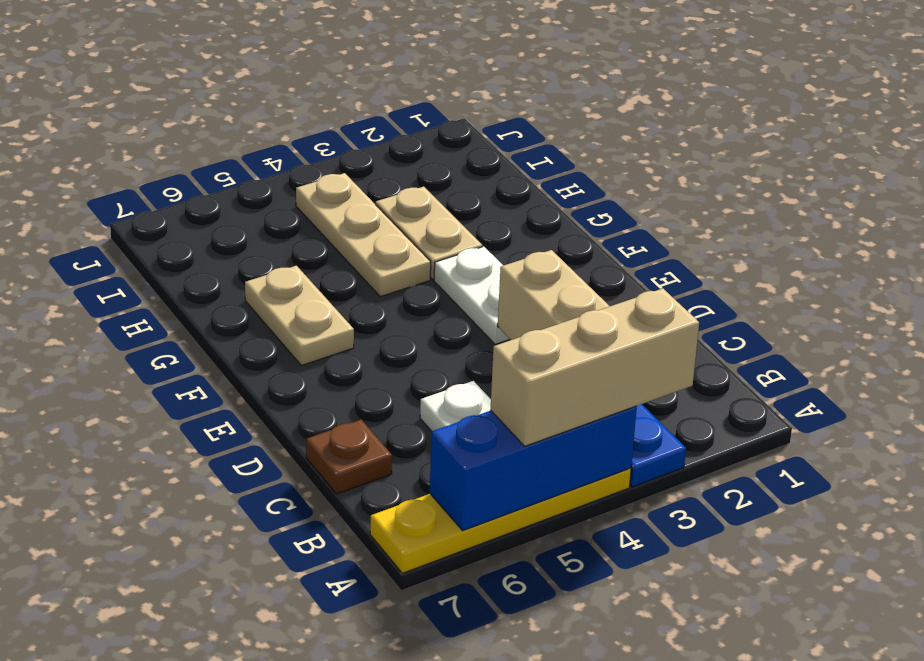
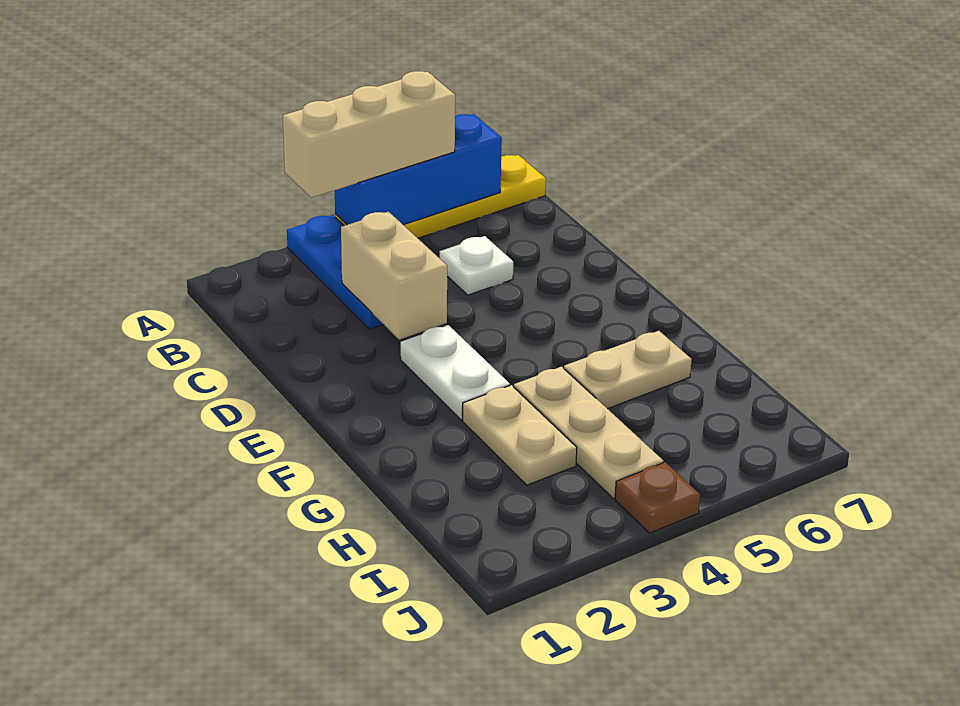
brown 1x1 plate [306,420,392,494] -> brown 1x1 plate moved to [615,462,700,533]
tan 1x2 plate [245,266,354,365] -> tan 1x2 plate turned to [564,331,692,409]

